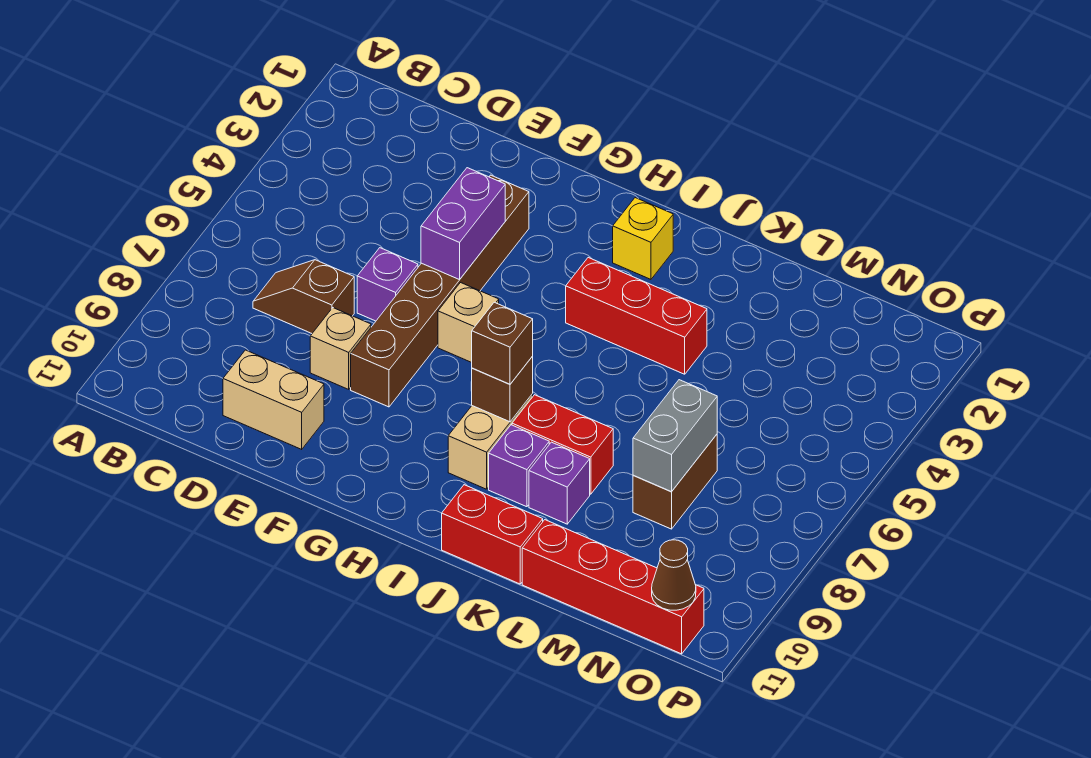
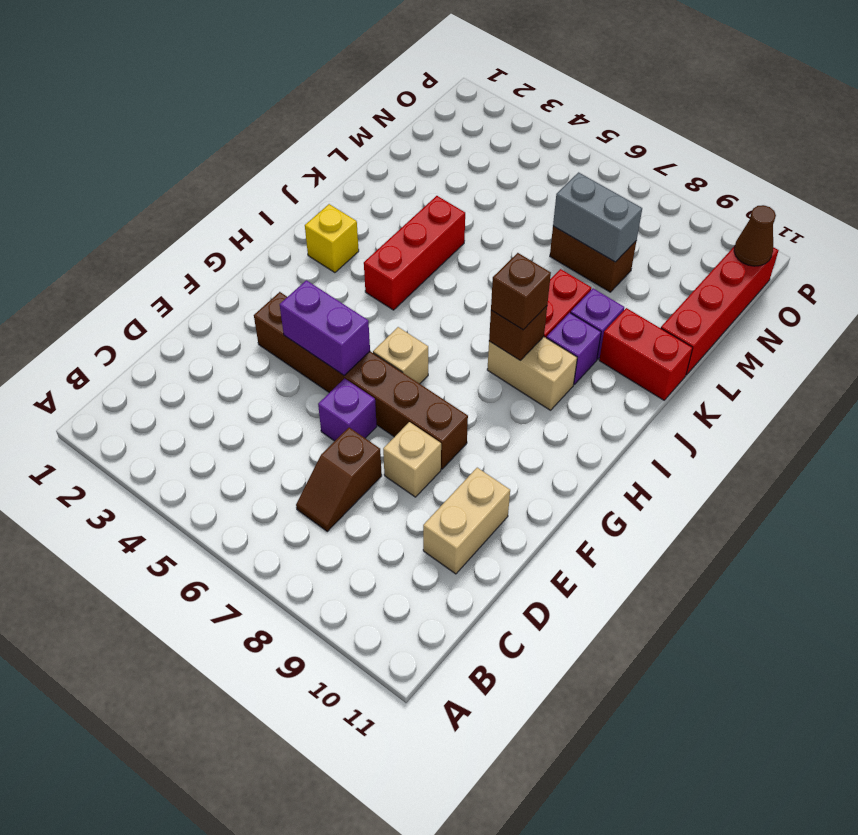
red 1x2 brick [442,485,543,584] -> red 1x2 brick turned to [599,308,693,400]

